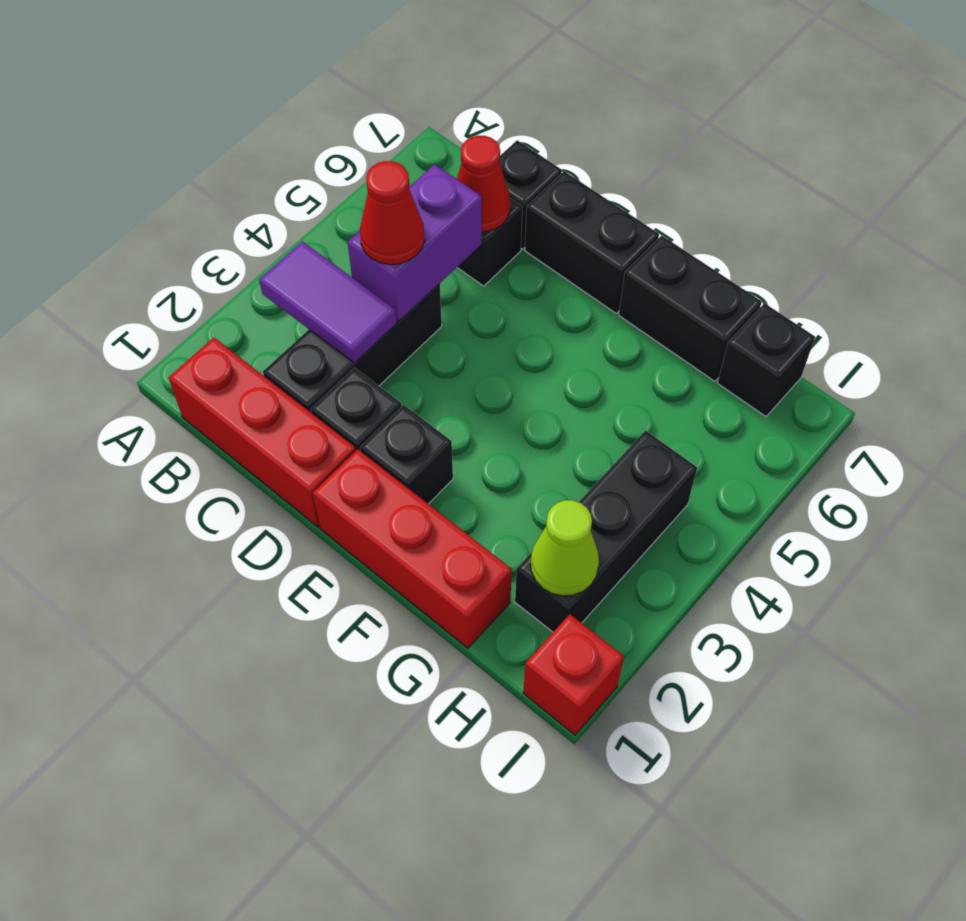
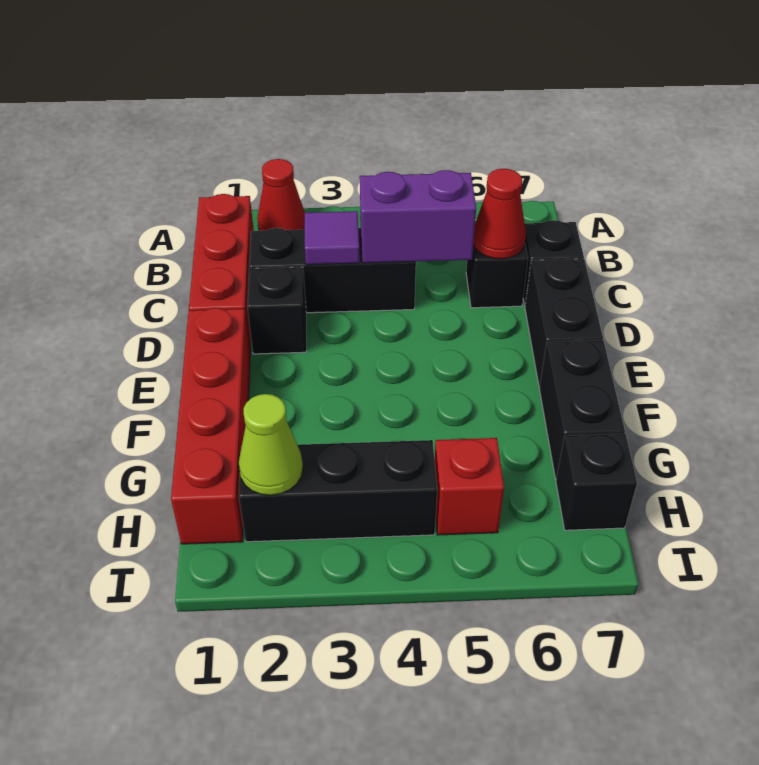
purple 1x2 tile [259,241,397,363] -> purple 1x1 tile [305,211,360,265]
red 1x1 cone [360,161,425,264] -> red 1x1 cone moved to [257,159,305,231]
red 1x3 brick [313,449,512,648] -> red 1x4 brick [171,308,250,544]
black 1x1 brick [360,405,453,504] -> none
red 1x1 brick [523,614,624,735] -> red 1x1 brick moved to [435,438,504,535]

